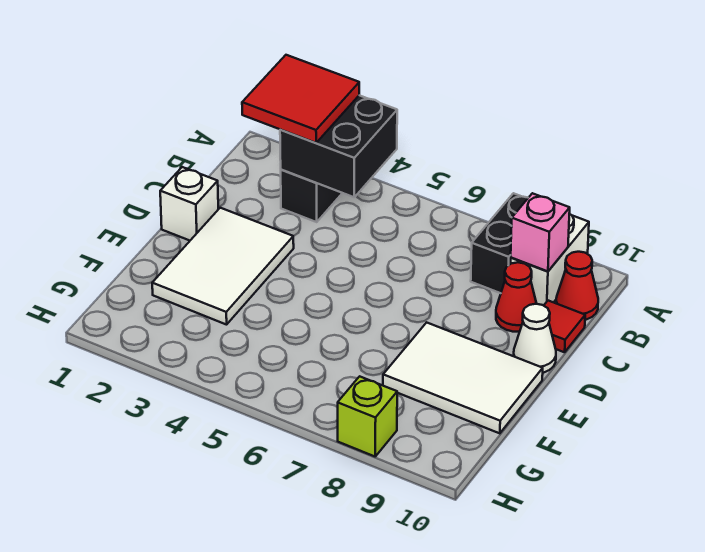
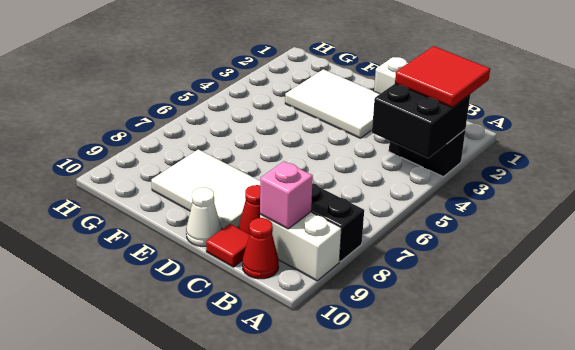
white 2x3 tile [383,323,543,433] -> white 2x3 tile turned to [151,149,260,229]
lime 1x1 brick [338,376,397,456] -> none

